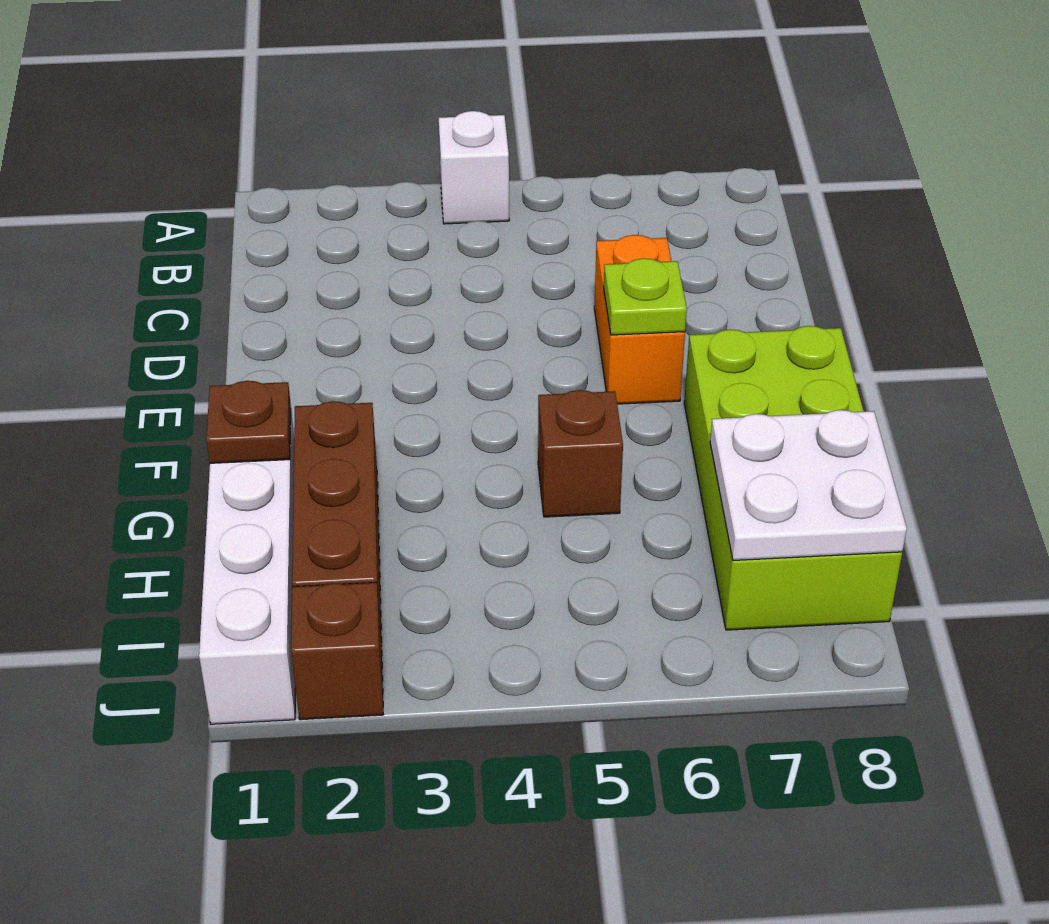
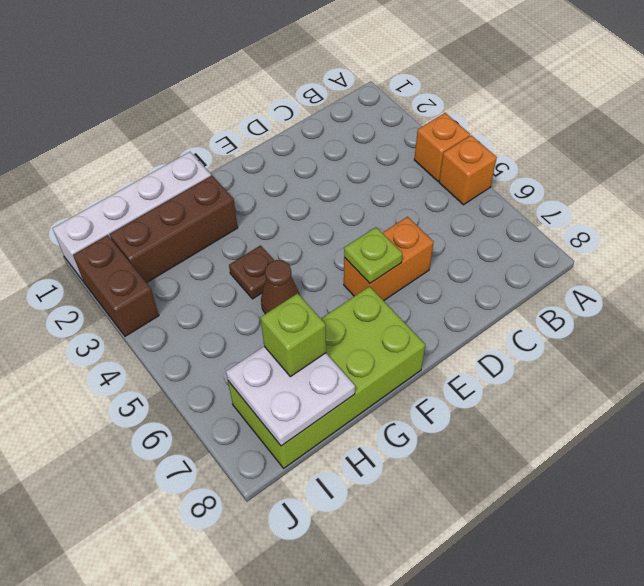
white 1x1 brick [439,111,509,224] -> orange 1x1 brick [414,113,470,181]
none -> orange 1x1 brick [439,135,497,205]
brown 1x1 plate [206,381,291,463] -> brown 1x1 plate moved to [229,246,274,299]
brown 1x1 brick [538,390,623,517] -> brown 1x1 cone [261,260,300,314]
none -> lime 1x1 brick [261,293,326,377]
brown 1x1 brick [291,582,383,720] -> brown 1x2 brick [73,235,159,336]

